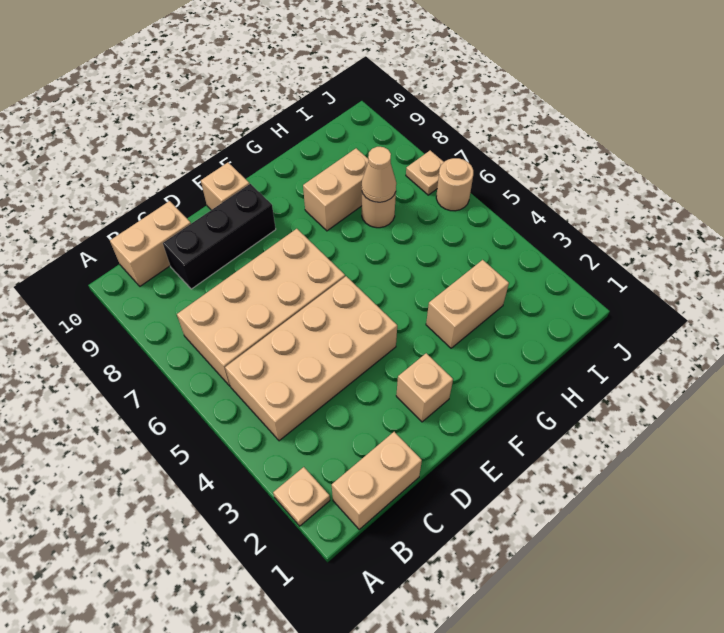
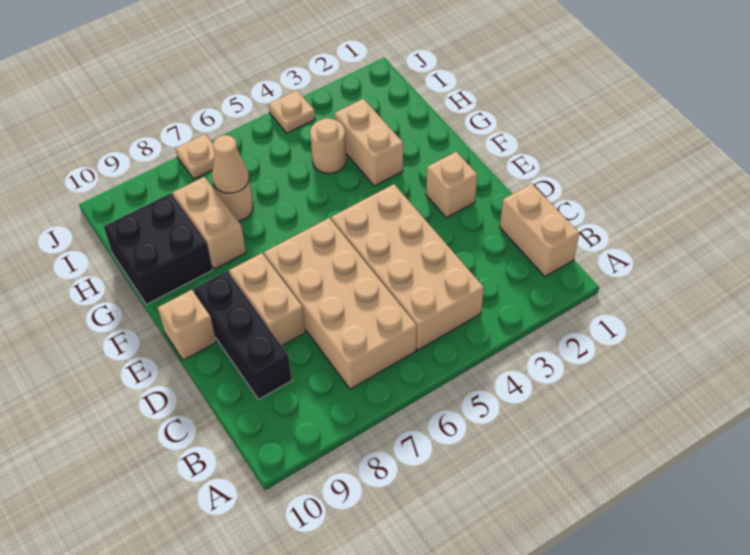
tan 1x1 plate [273,467,330,526] -> tan 1x1 plate moved to [269,90,315,133]
tan 1x2 brick [110,201,191,286] -> tan 1x2 brick moved to [229,253,305,346]
none -> black 2x2 brick [104,193,213,305]
tan 1x1 round brick [436,158,473,211] -> tan 1x1 round brick moved to [310,118,346,173]

